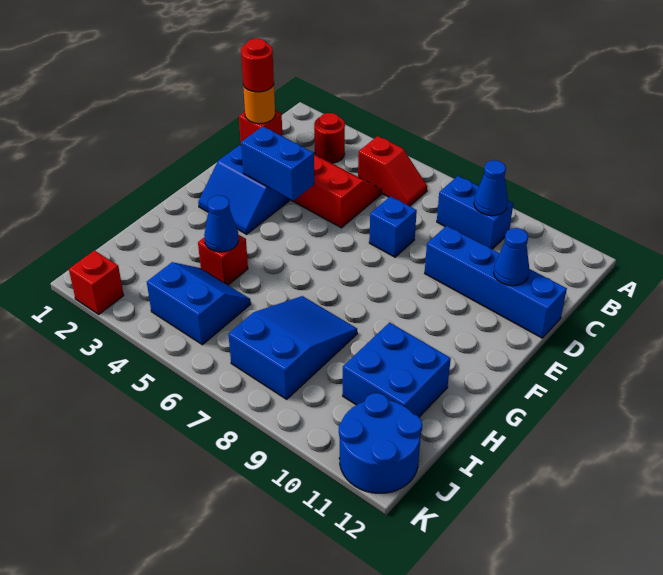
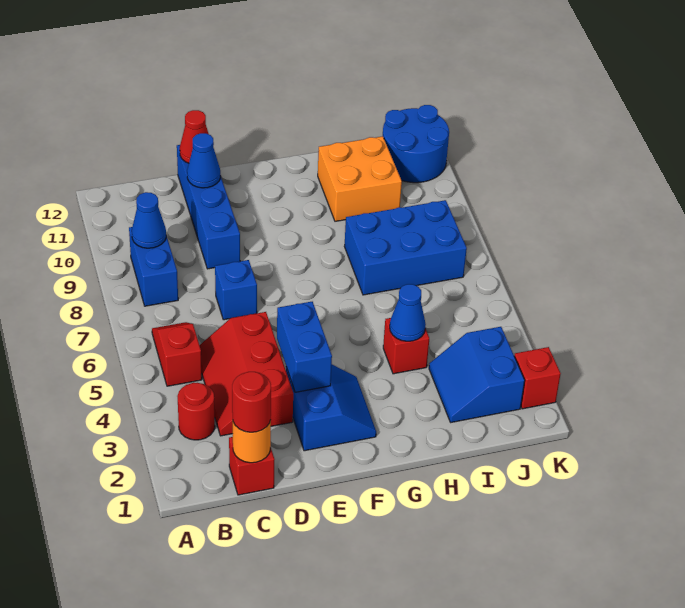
none -> red 1x1 cone [180,110,209,163]
blue 2x3 slope [228,296,357,399] -> blue 2x3 brick [344,200,467,295]
blue 2x2 brick [343,322,451,417] -> orange 2x2 brick [318,136,402,221]
blue 2x2 slope [147,262,251,345] -> blue 2x2 slope moved to [429,327,525,422]

